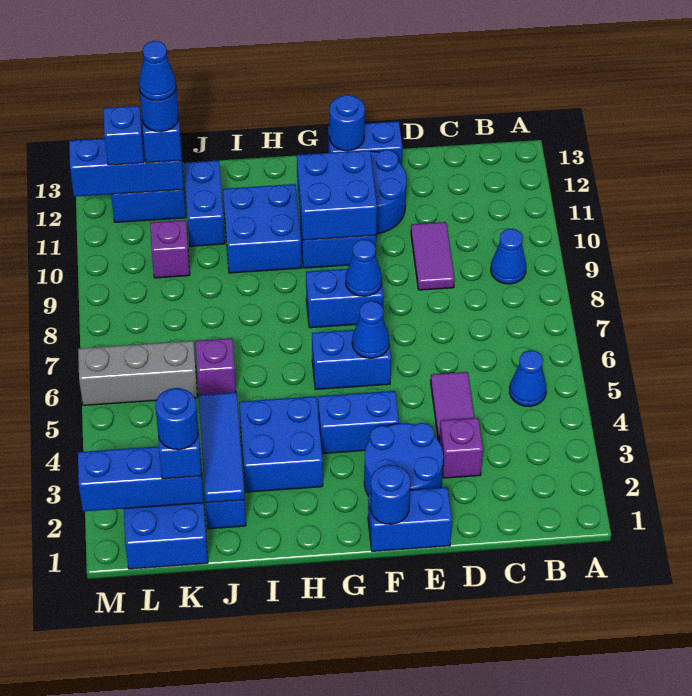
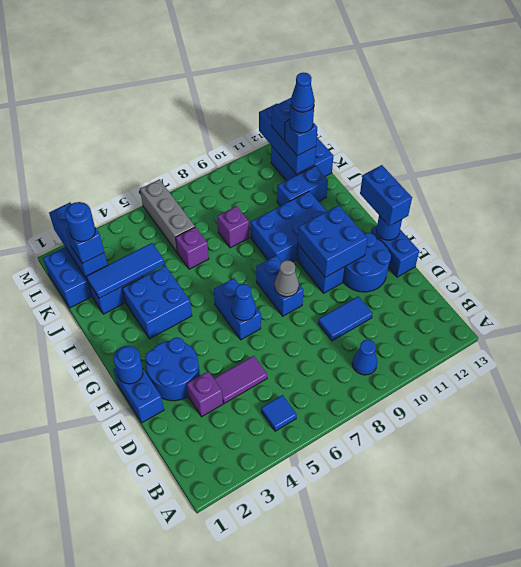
blue 1x1 cone [509,350,546,406] -> blue 1x1 tile [261,395,297,431]
purple 1x2 tile [411,222,454,290] -> blue 1x2 tile [318,296,373,341]
blue 1x2 brick [318,391,399,454] -> blue 1x2 brick moved to [360,165,412,226]
blue 1x1 cone [346,239,382,296] -> grey 1x1 cone [275,260,299,297]
blue 2x2 brick [223,184,301,273] -> blue 2x3 brick [250,191,327,262]
purple 1x1 brick [150,220,190,278] -> purple 1x1 brick moved to [217,206,249,248]

